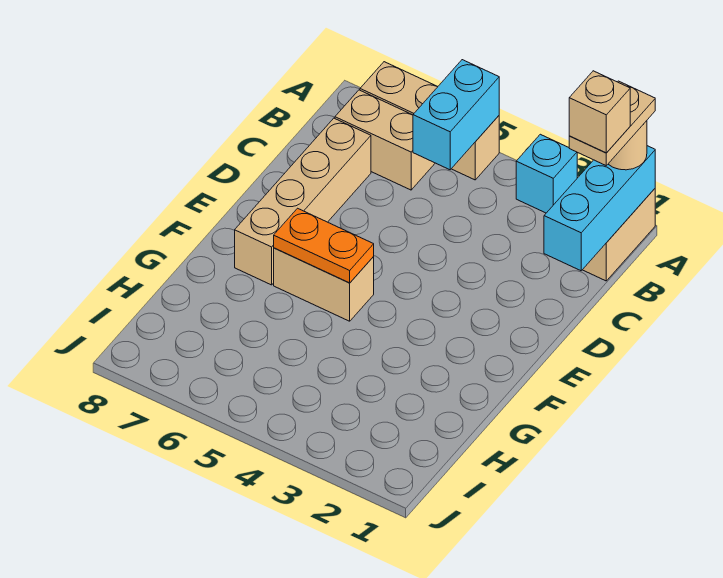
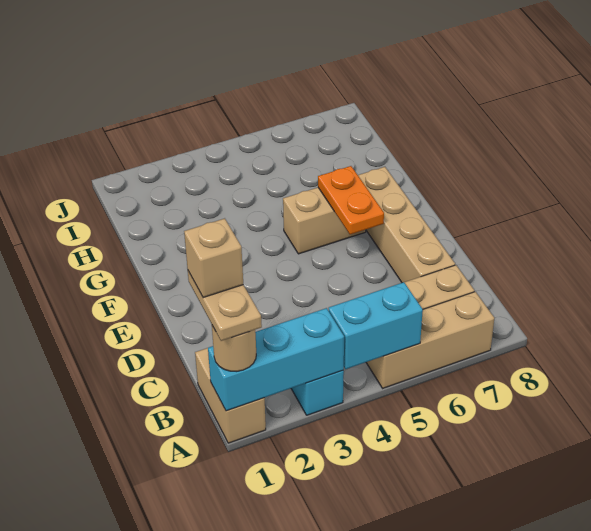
cyan 1x3 brick [544,146,655,271] -> cyan 1x3 brick turned to [208,308,344,411]
cyan 1x2 brick [413,60,499,170] -> cyan 1x2 brick turned to [329,282,423,369]
orange 1x2 plate [274,208,374,283] -> orange 1x2 plate turned to [318,166,384,234]

